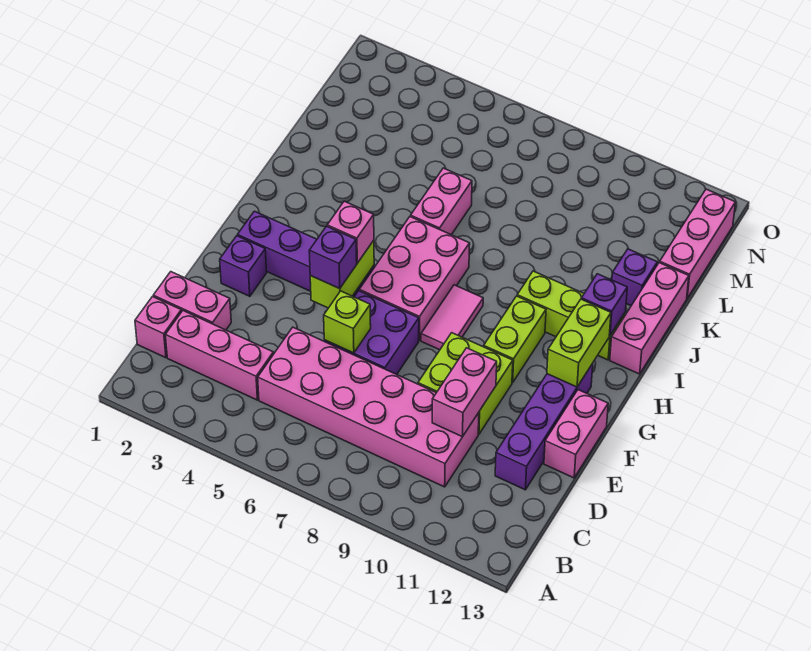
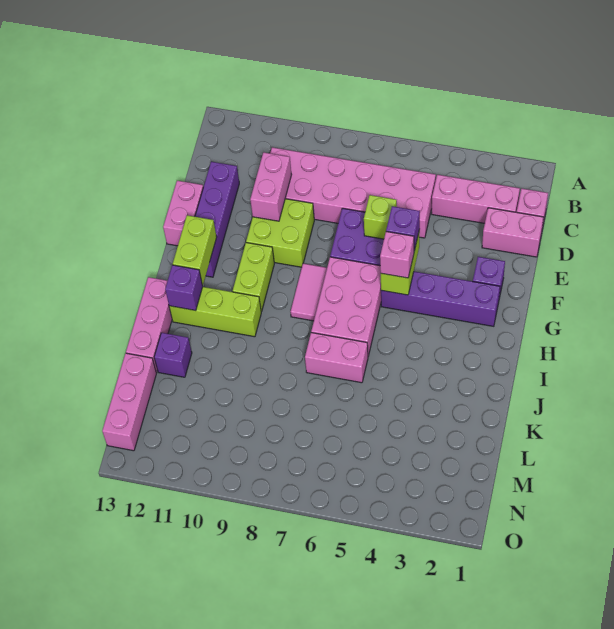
pink 1x2 brick [411,168,472,235] -> pink 1x2 brick turned to [305,333,368,383]

